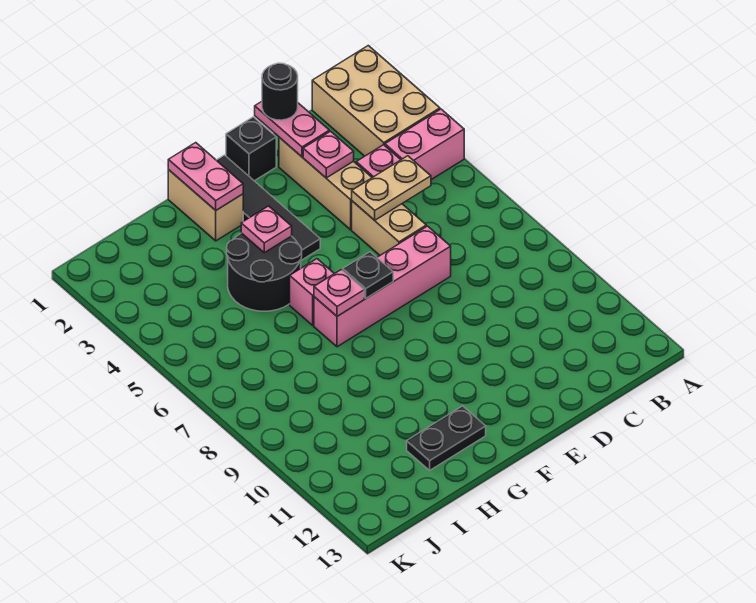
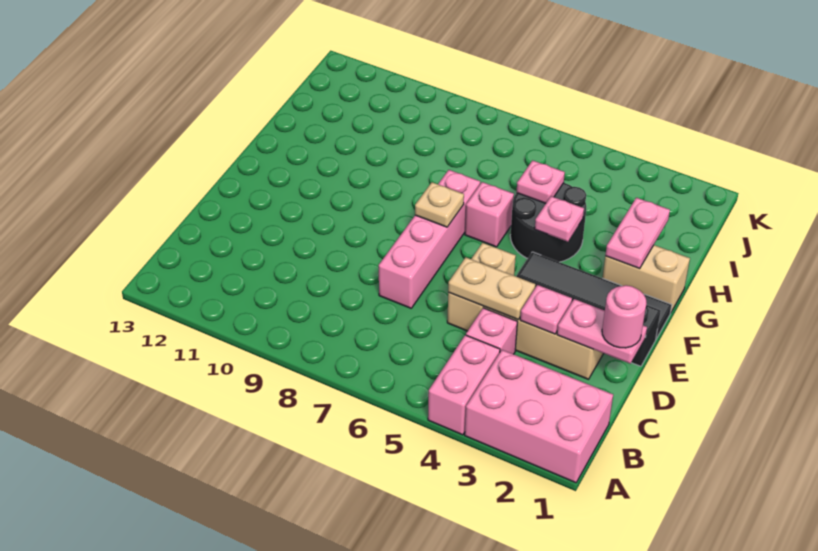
tan 2x3 brick [312,46,440,156] -> pink 2x3 brick [465,350,613,483]
tan 1x2 plate [352,156,431,220] -> tan 1x2 plate turned to [448,257,535,320]
black 1x1 round brick [262,63,298,120] -> pink 1x1 round brick [602,285,646,348]
tan 1x2 brick [352,201,426,255] -> tan 1x2 brick turned to [447,243,516,331]
black 1x1 plate [343,252,393,298] -> tan 1x1 plate [415,182,464,227]
pink 1x2 plate [168,143,243,210] -> pink 1x2 plate turned to [605,198,670,269]
pink 1x1 plate [314,270,364,316] -> pink 1x1 plate moved to [516,160,565,203]
black 1x2 plate [407,406,486,470] -> none

